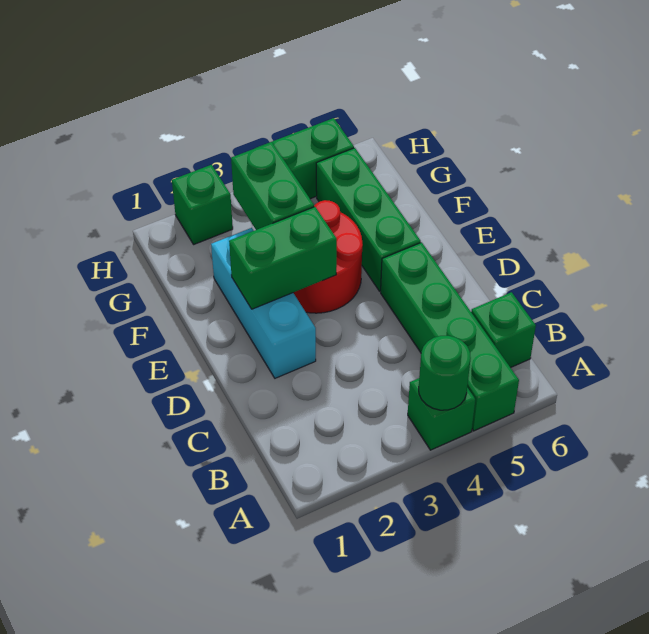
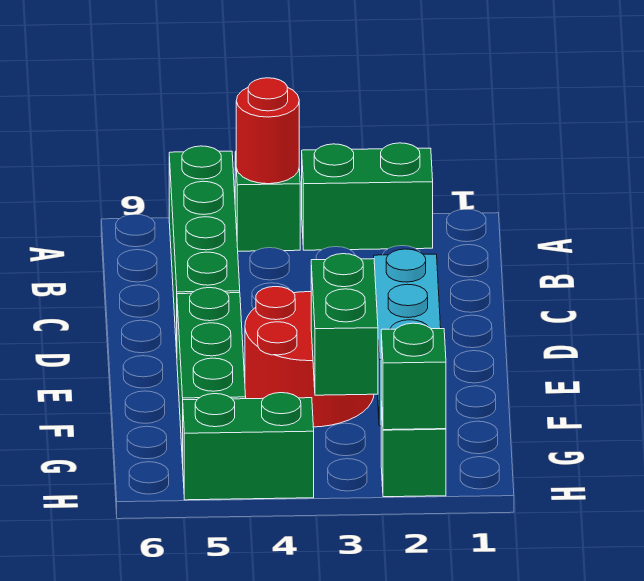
green 1x1 round brick [419,336,471,410] -> red 1x1 round brick [236,78,299,184]
green 1x1 brick [471,292,536,368] -> green 1x1 brick moved to [381,323,446,430]
green 1x2 brick [229,207,337,309] -> green 1x2 brick moved to [302,143,433,250]

